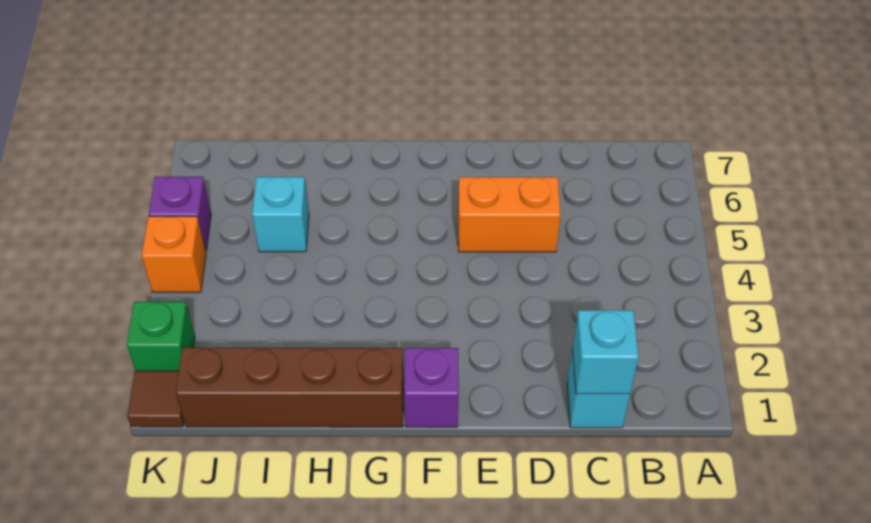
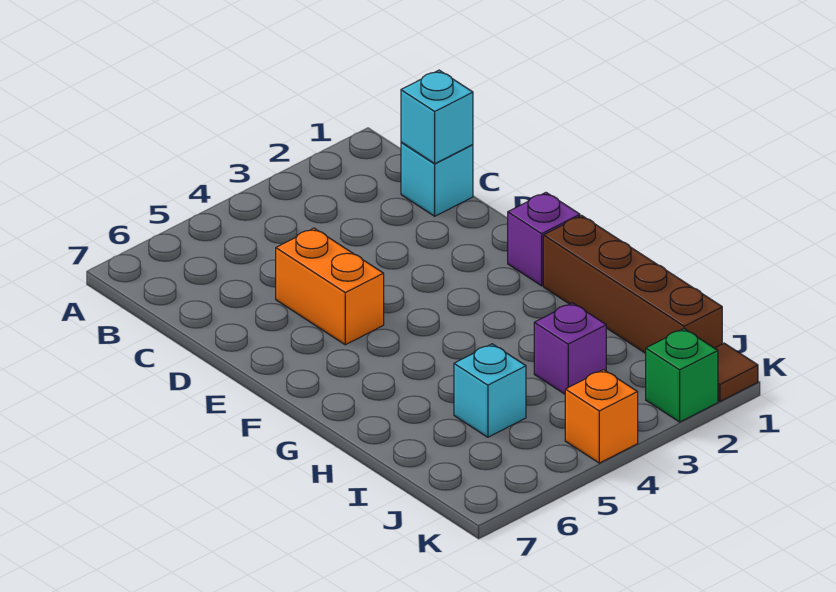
purple 1x1 brick [149,177,211,251] -> purple 1x1 brick moved to [534,303,606,394]

